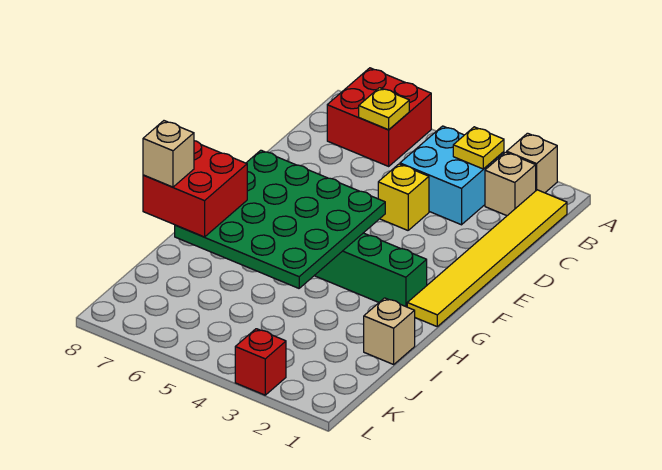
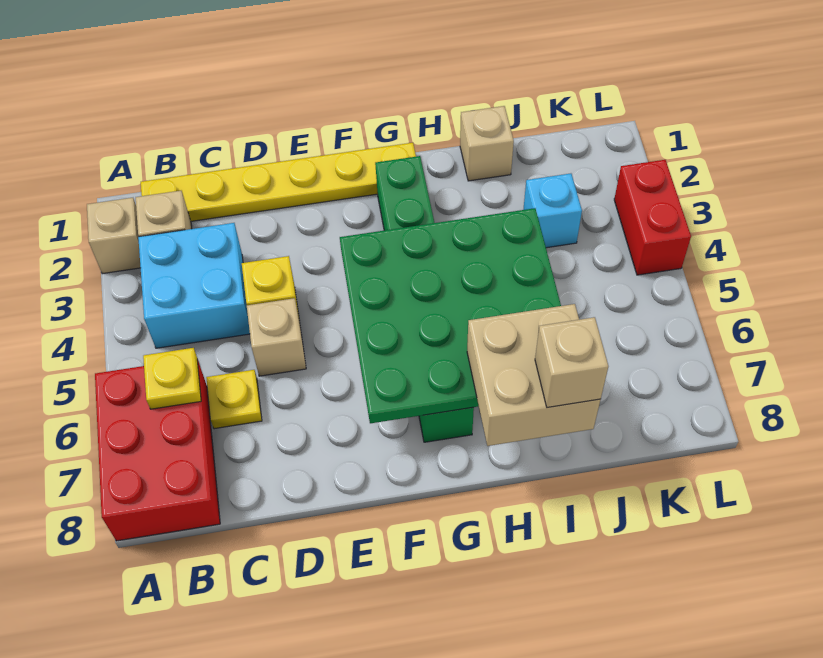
red 2x2 brick [327,68,431,166] -> red 2x3 brick [95,359,220,541]
yellow 1x6 tile [407,190,567,326] -> yellow 1x6 plate [141,143,416,221]
yellow 1x1 plate [453,127,504,169] -> yellow 1x1 plate moved to [206,370,262,429]
none -> tan 1x1 brick [247,298,306,376]
red 2x2 brick [143,141,247,237] -> tan 2x2 brick [467,304,601,446]
none -> cyan 1x1 brick [523,174,582,248]
red 1x1 brick [235,329,286,395] -> red 1x2 brick [614,160,691,275]

